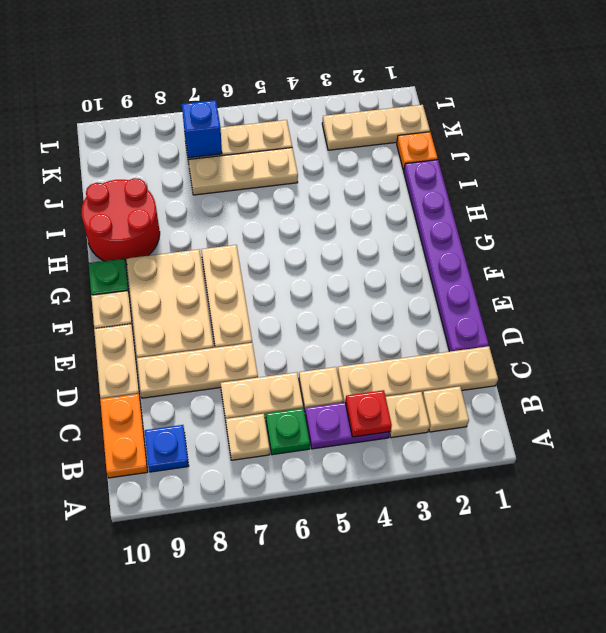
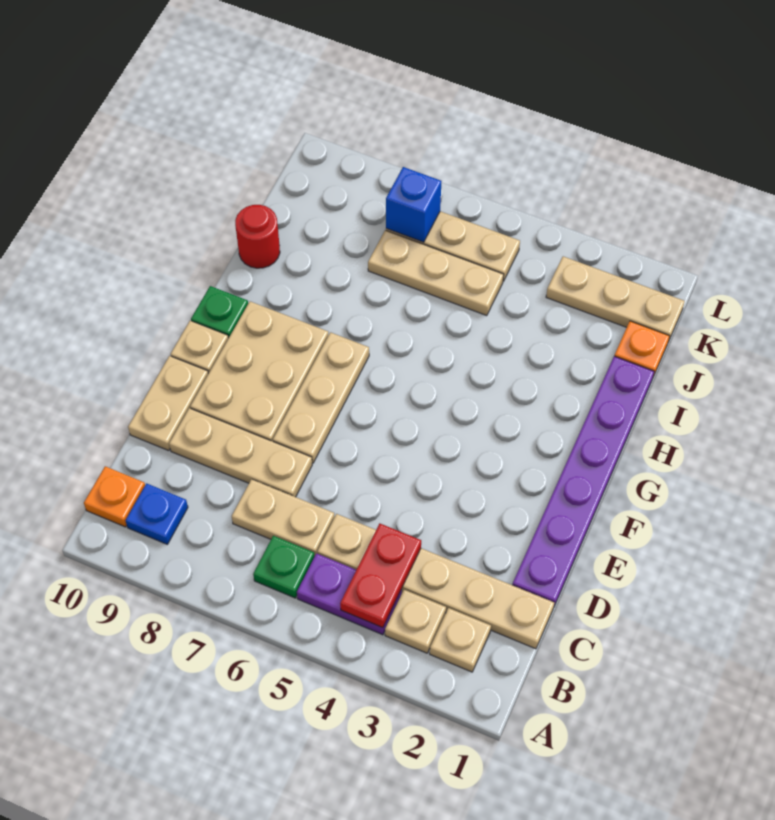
red 1x1 plate [345,390,392,437] -> red 1x2 plate [340,523,421,628]
tan 1x1 plate [226,414,270,460] -> none
orange 1x2 plate [100,394,148,478] -> orange 1x1 plate [84,466,145,527]
red 2x2 round brick [82,178,160,265] -> red 1x1 round brick [235,205,280,268]

